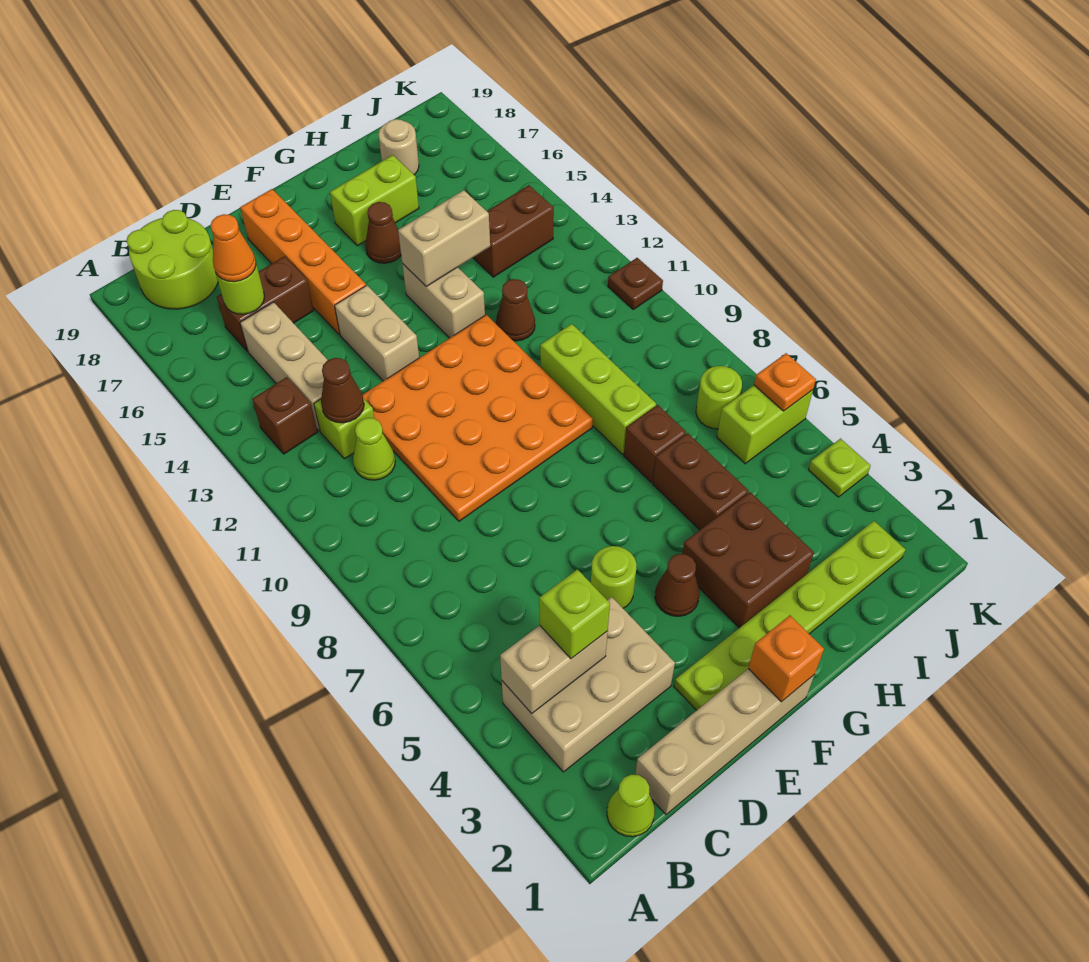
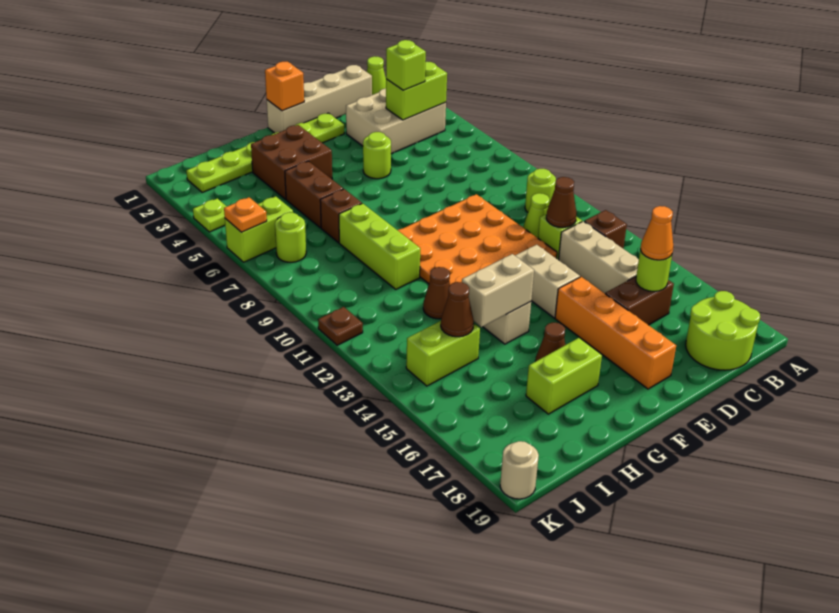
tan 1x2 brick [500,625,608,714] -> lime 1x2 brick [386,62,447,120]
none -> lime 1x1 round brick [525,169,556,212]
brown 1x1 cone [655,554,699,616] -> brown 1x1 cone moved to [441,282,474,337]
brown 1x2 brick [473,185,554,277] -> lime 1x2 brick [406,321,480,386]
tan 1x1 round brick [378,119,419,175] -> tan 1x1 round brick moved to [500,441,539,499]

